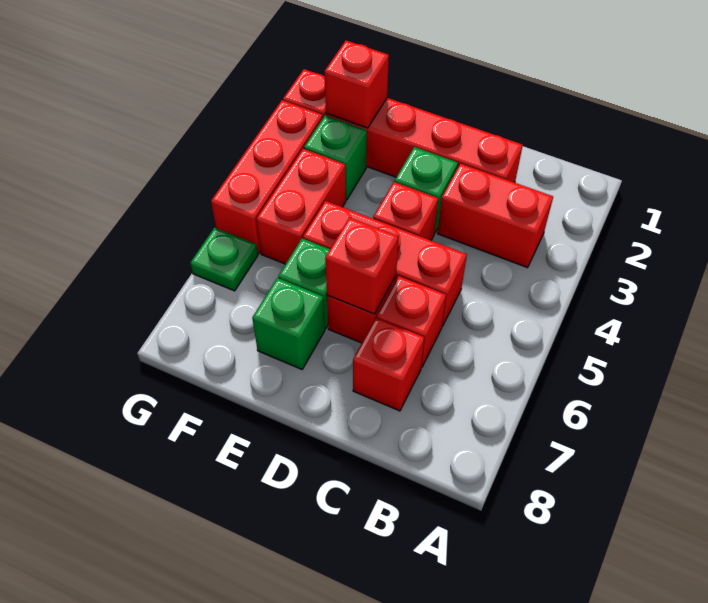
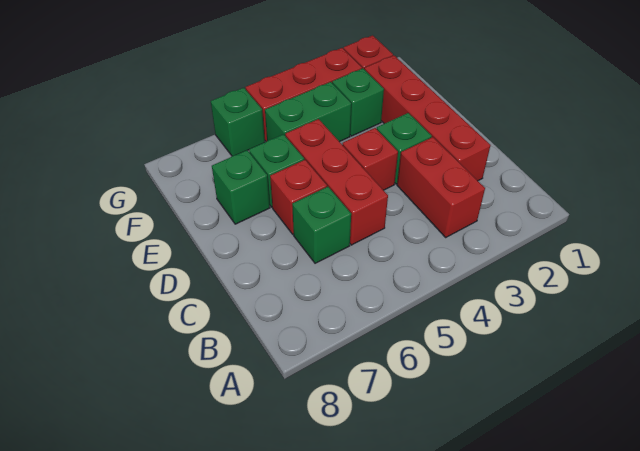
red 1x1 brick [377,276,446,368] -> green 1x1 brick [292,187,351,263]
red 1x1 brick [353,318,425,411] -> none
red 1x1 brick [325,218,399,314] -> none
red 1x1 brick [325,41,389,128] -> none
red 1x2 brick [257,149,346,264] -> green 1x2 brick [265,82,351,142]
green 1x1 plate [190,228,258,291] -> green 1x1 brick [211,88,265,156]

